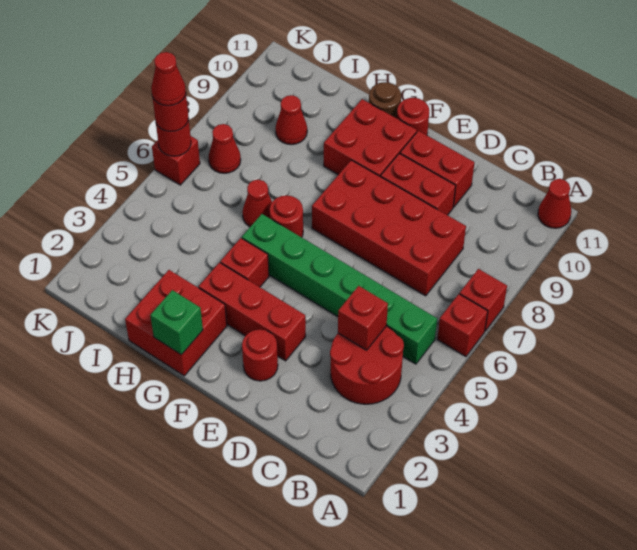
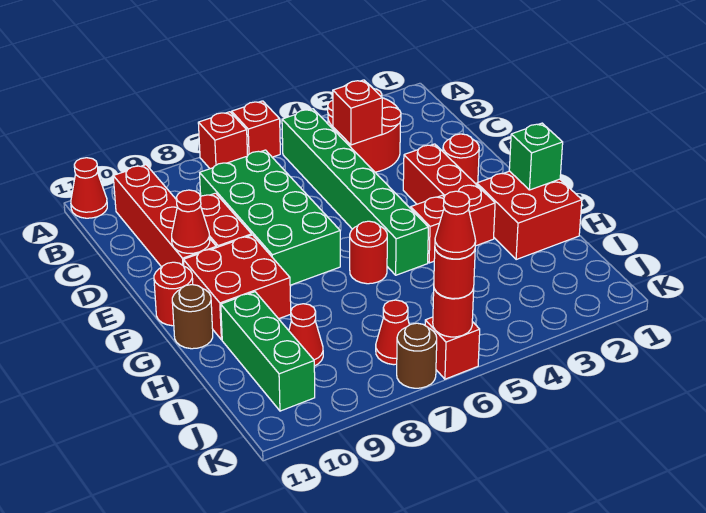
red 2x4 brick [312,160,466,296] -> green 2x4 brick [200,150,340,285]
red 1x2 brick [400,131,474,207] -> red 1x4 brick [113,165,216,267]
red 1x1 cone [243,180,272,227] -> red 1x1 cone moved to [172,190,210,253]
none -> green 1x3 brick [221,292,315,411]
none -> brown 1x1 round brick [397,323,437,388]

